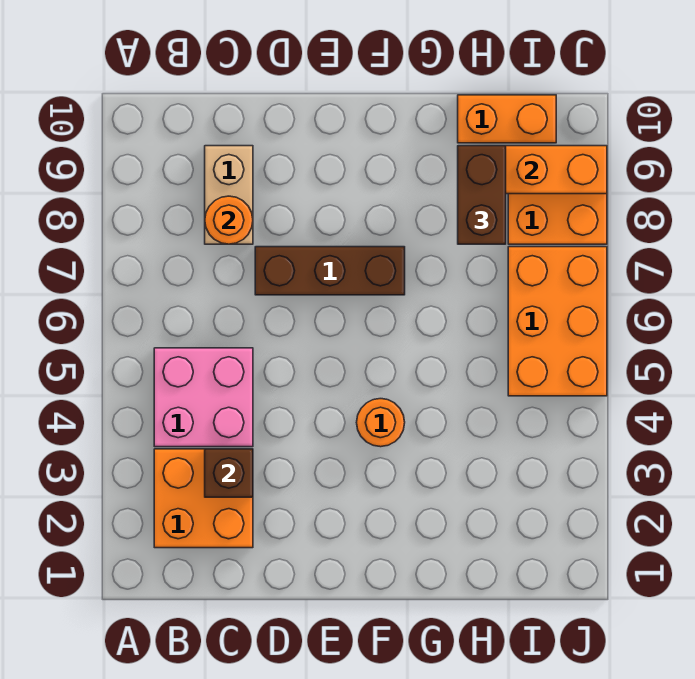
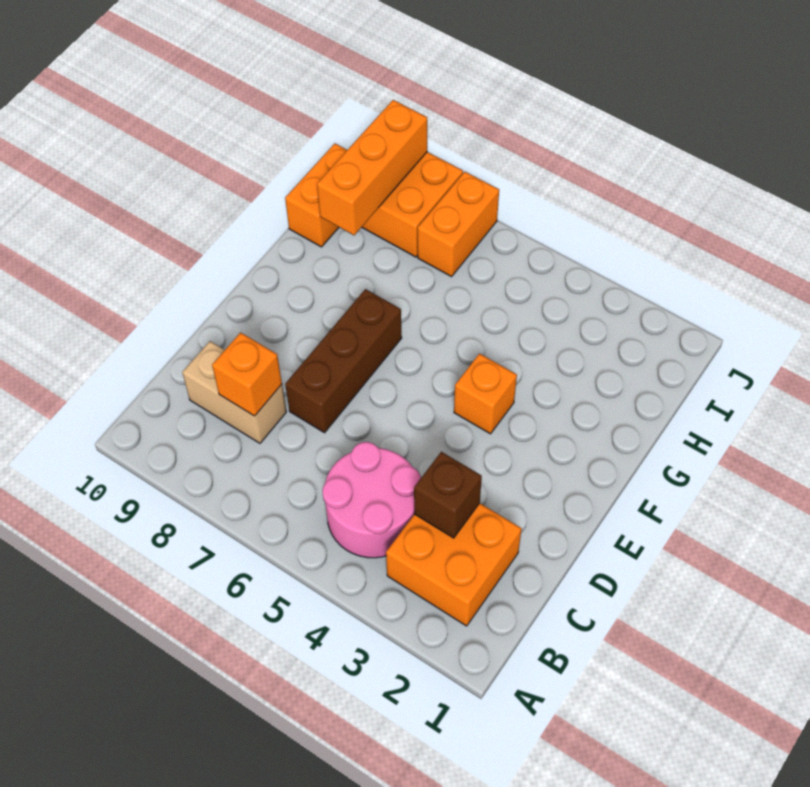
pink 2x2 brick [154,348,253,447] -> pink 2x2 round brick [323,442,421,558]
orange 1x1 round brick [205,196,253,244] -> orange 1x1 brick [212,333,282,416]
orange 1x1 round brick [357,399,405,447] -> orange 1x1 brick [454,354,517,434]
brown 1x2 brick [458,146,506,244] -> none
orange 2x3 brick [508,247,607,396] -> orange 1x2 brick [418,172,499,277]

